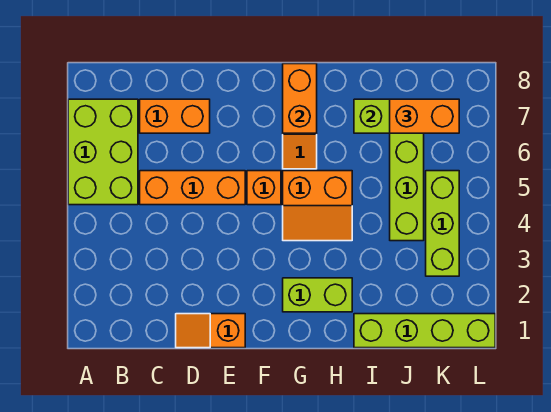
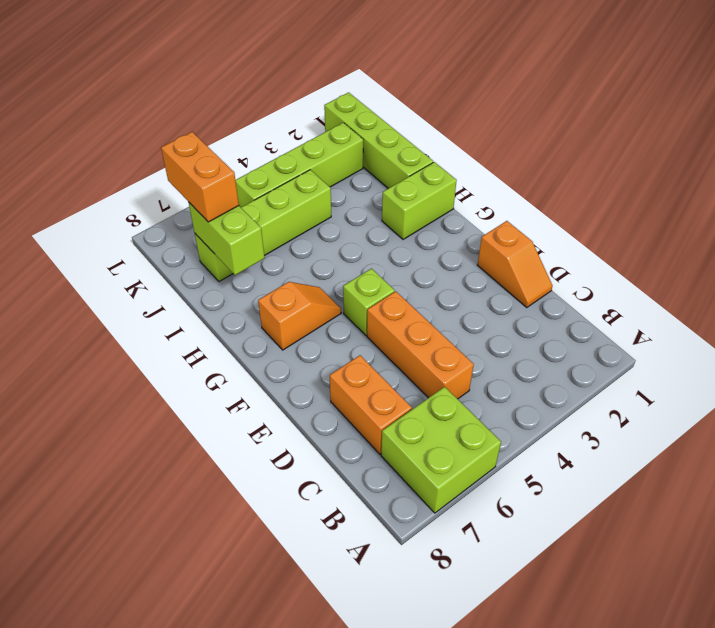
lime 2x3 brick [68,99,138,205] -> lime 2x2 brick [381,387,501,513]
orange 1x1 brick [247,171,281,205] -> lime 1x1 brick [343,269,395,335]
lime 1x2 brick [283,278,352,312] -> lime 1x2 brick turned to [382,162,457,239]
orange 2x2 slope [283,171,352,241] -> none
orange 1x2 brick [283,64,317,133] -> none
lime 1x3 brick [426,171,459,276] -> lime 1x4 brick [236,123,363,207]

